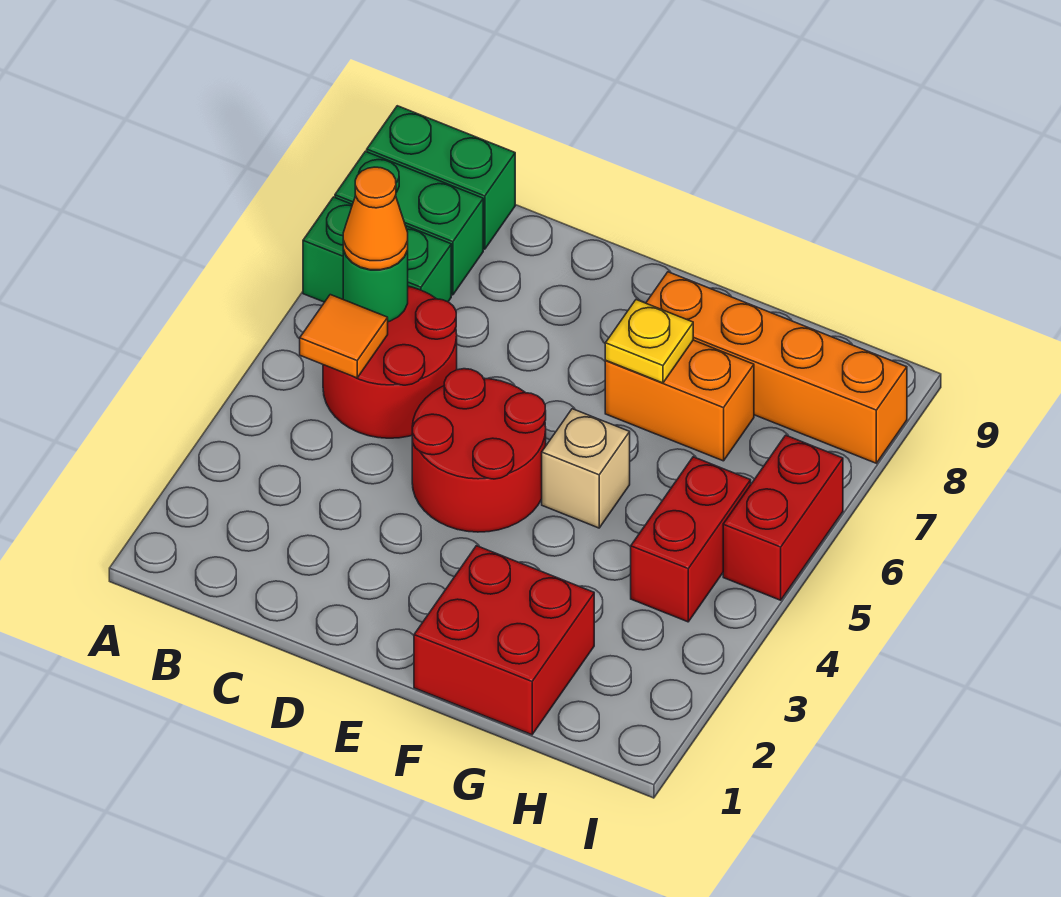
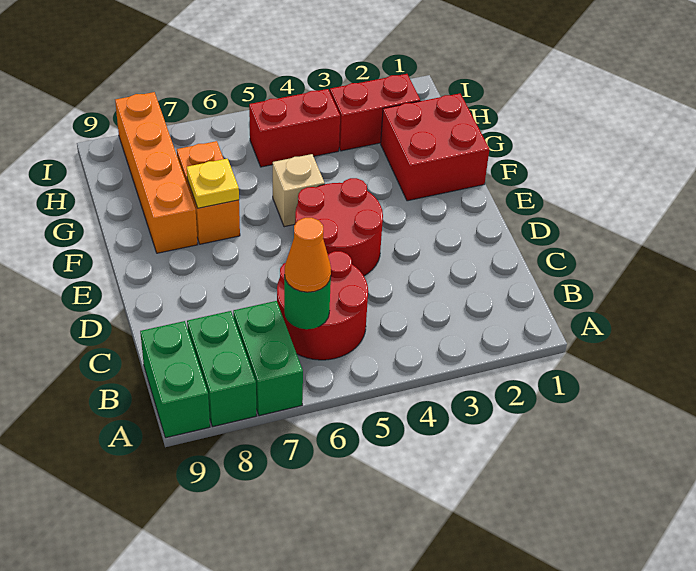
orange 1x1 tile [300,295,388,378] -> none
red 1x2 brick [723,435,843,600] -> red 1x2 brick moved to [330,74,420,151]

